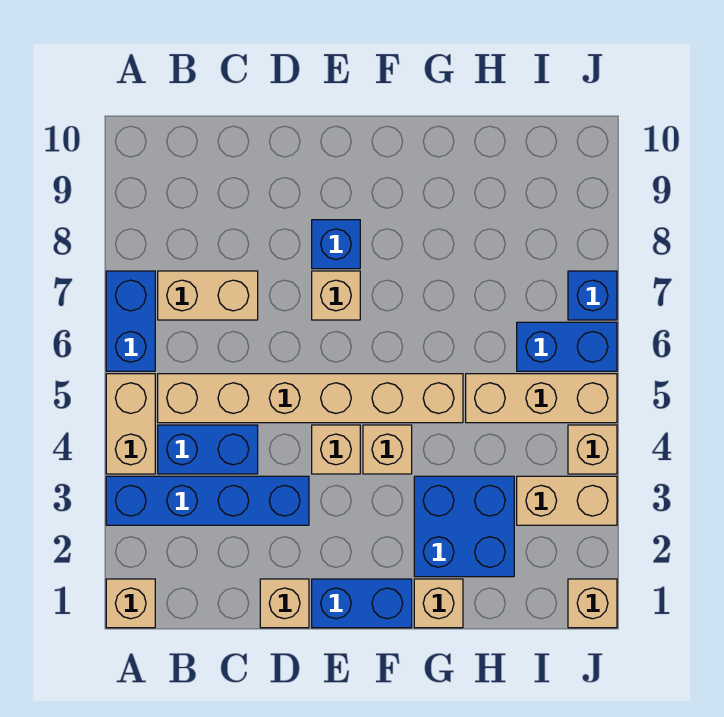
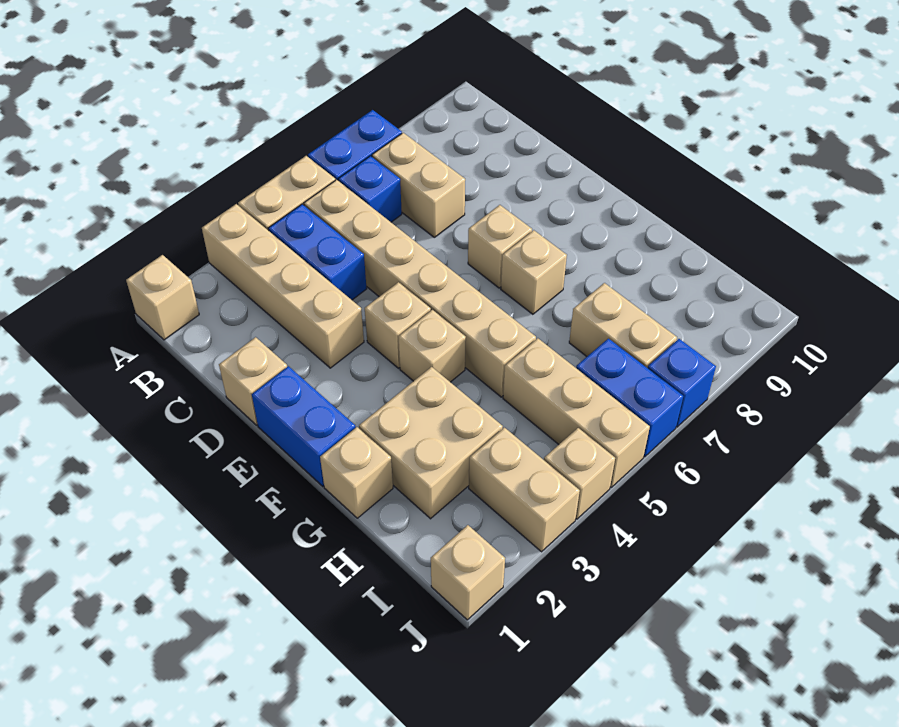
blue 1x4 brick [106,476,309,525] -> tan 1x4 brick [202,204,364,368]
blue 1x1 brick [312,220,360,269] -> blue 1x1 brick moved to [338,156,402,222]
none -> tan 1x1 brick [501,230,567,314]
blue 2x2 brick [414,476,514,577] -> tan 2x2 brick [359,367,503,519]
none -> tan 1x2 brick [569,283,677,368]

